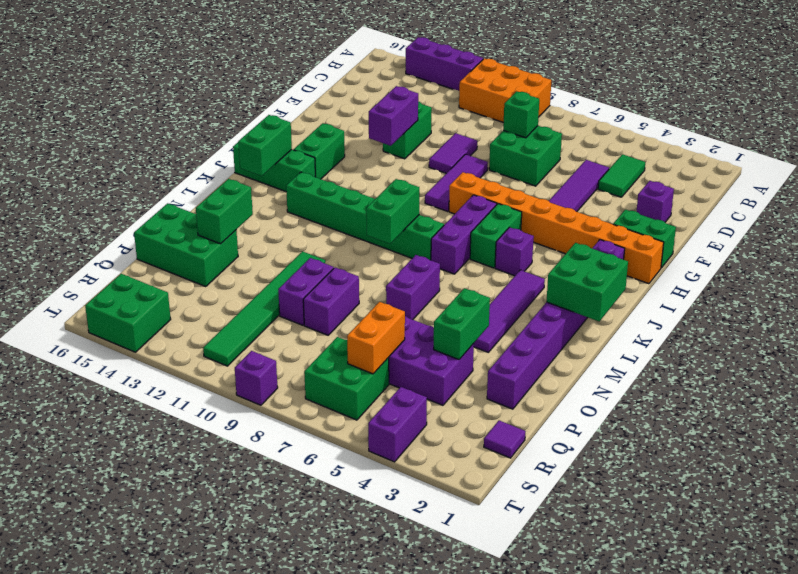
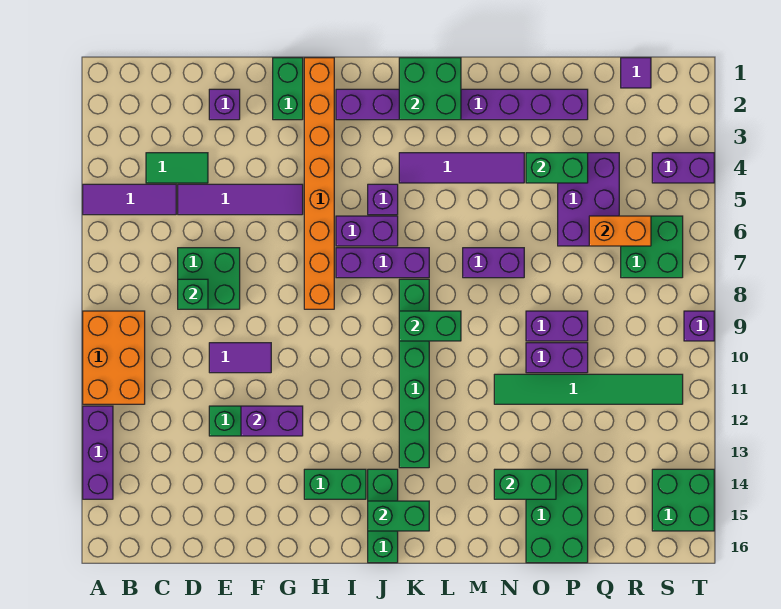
purple 1x3 tile [425,154,488,211] -> purple 1x3 tile moved to [83,184,176,215]
green 1x2 brick [470,204,522,268] -> purple 1x2 brick [336,216,398,246]

